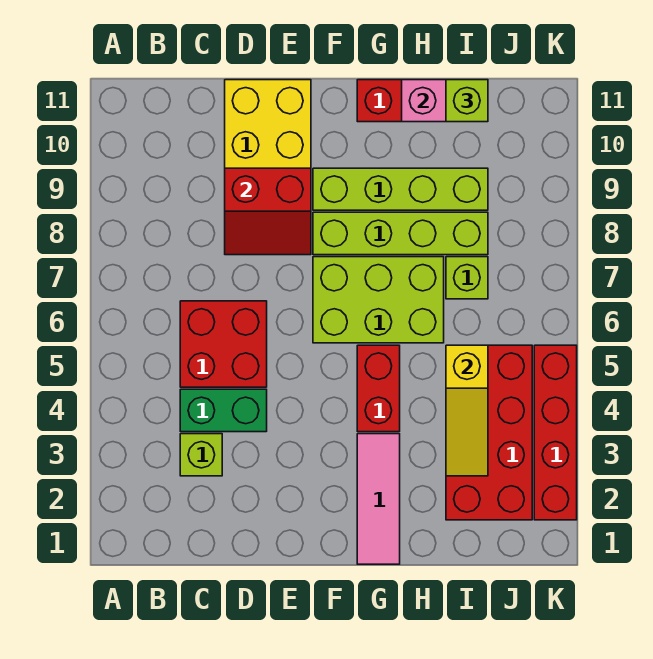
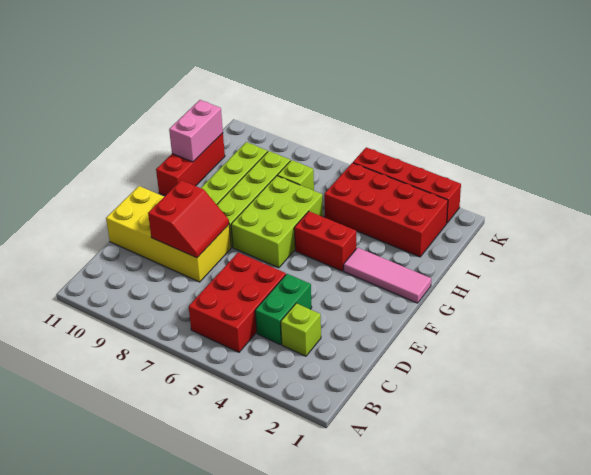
red 2x2 brick [180,301,267,387] -> red 2x3 brick [189,252,286,352]
yellow 1x3 slope [446,345,488,476] -> none
lime 1x1 brick [446,80,488,122] -> none

